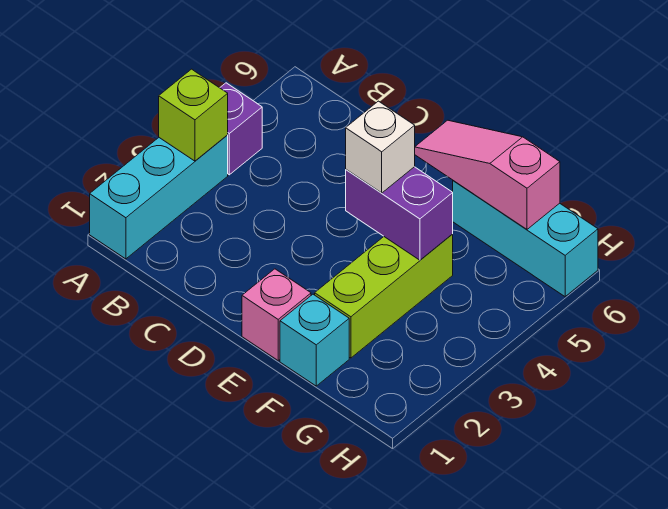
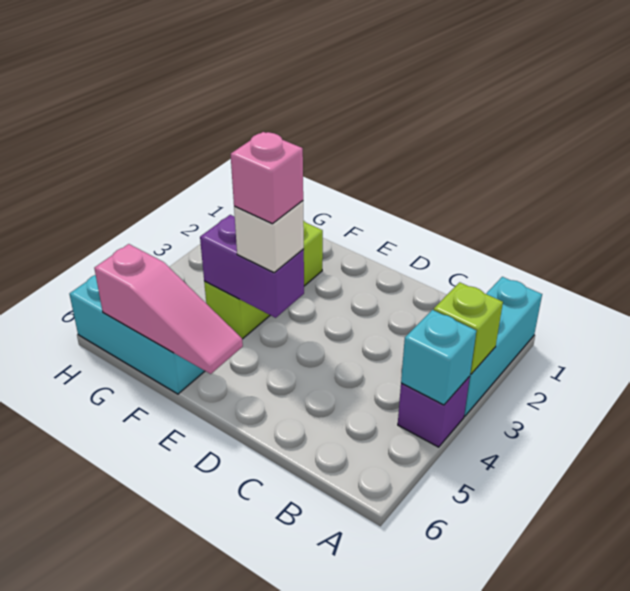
pink 1x1 brick [242,269,311,361] -> pink 1x1 brick moved to [231,132,303,224]
cyan 1x1 brick [280,294,349,386] -> cyan 1x1 brick moved to [401,310,476,405]

